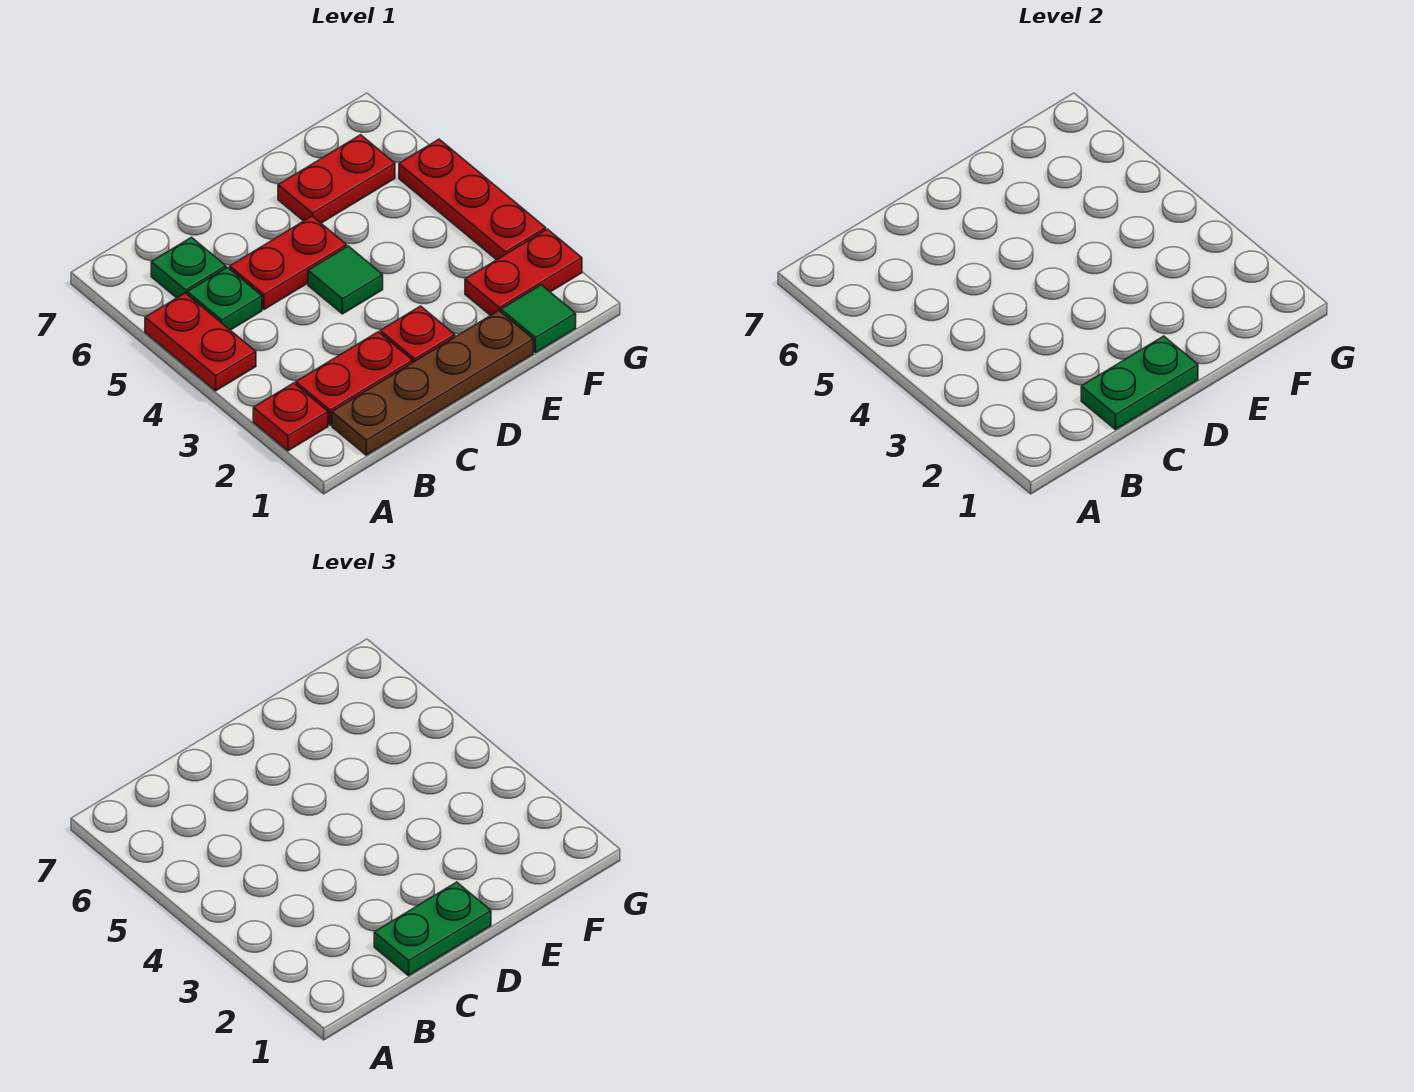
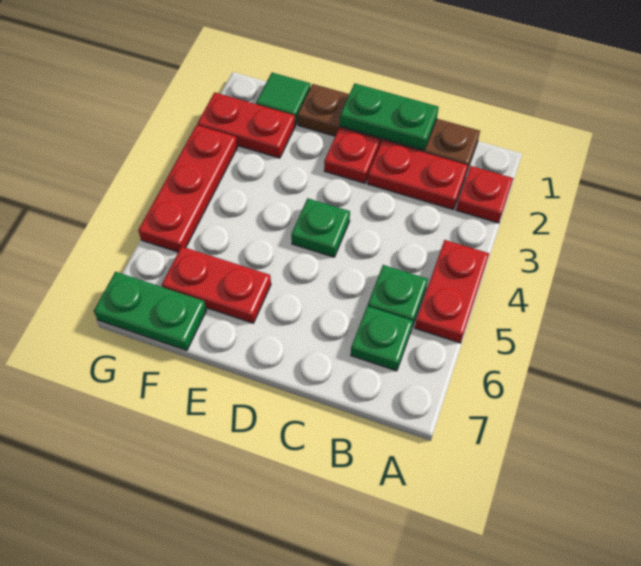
green 1x2 plate [374,882,491,976] -> green 1x2 plate moved to [94,272,206,350]
red 1x2 plate [230,216,347,310] -> none
green 1x1 tile [308,246,383,314] -> green 1x1 plate [291,198,350,257]

